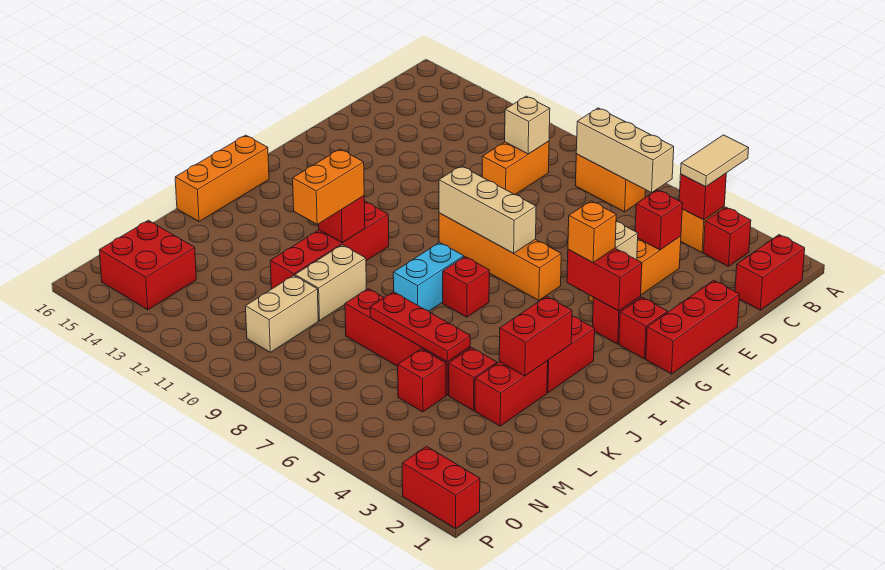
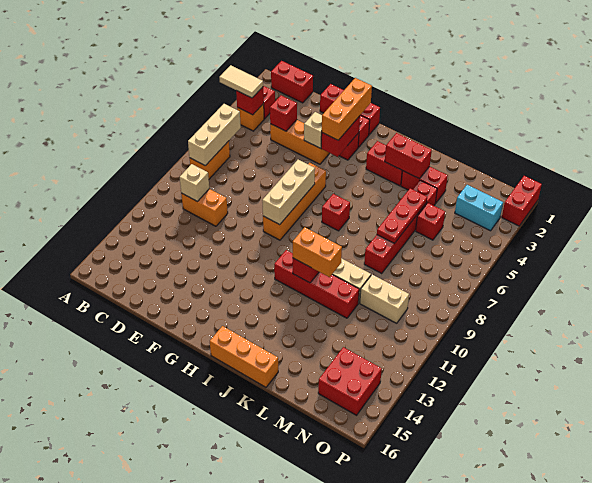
orange 1x1 brick [568,201,616,263] -> orange 1x3 brick [322,78,372,140]
cyan 1x2 brick [393,242,464,311] -> cyan 1x2 brick moved to [455,185,503,231]

